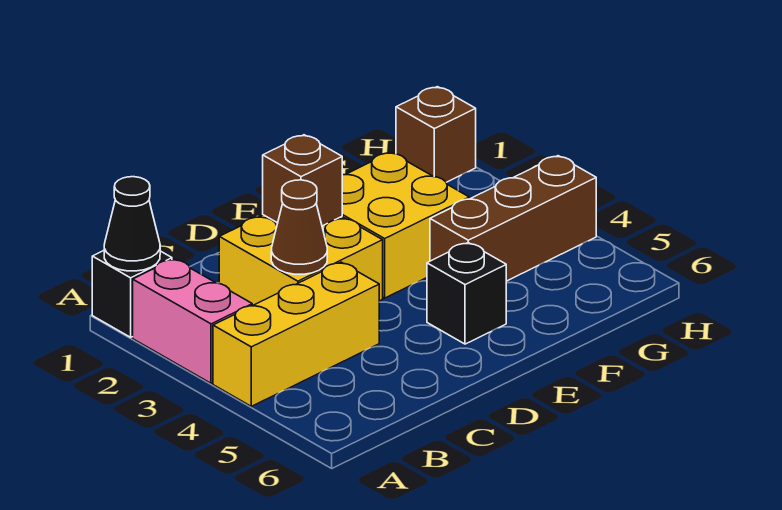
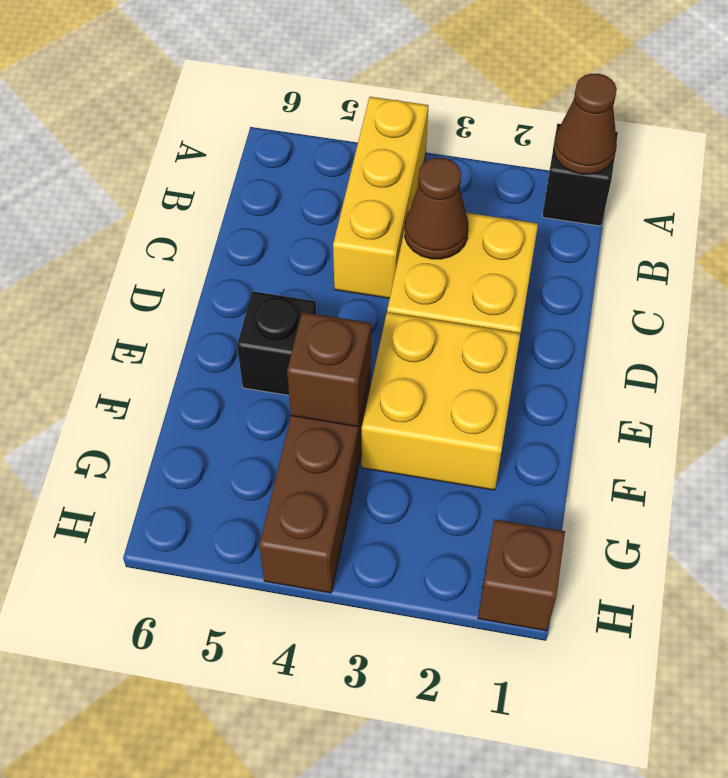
black 1x1 cone [104,177,160,271] -> brown 1x1 cone [553,74,617,174]
pink 1x2 brick [133,259,252,383] -> none
brown 1x1 brick [263,135,342,226] -> brown 1x1 brick moved to [287,312,371,427]

